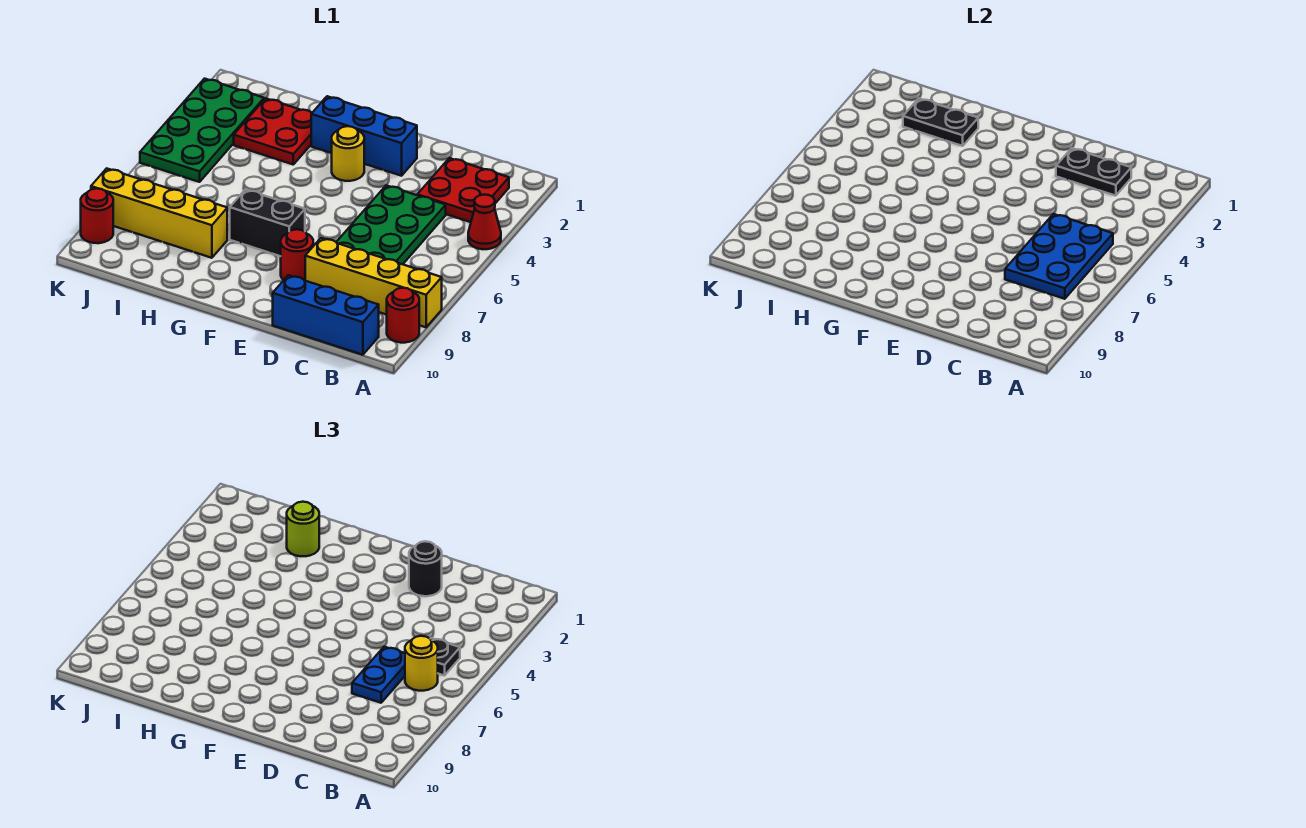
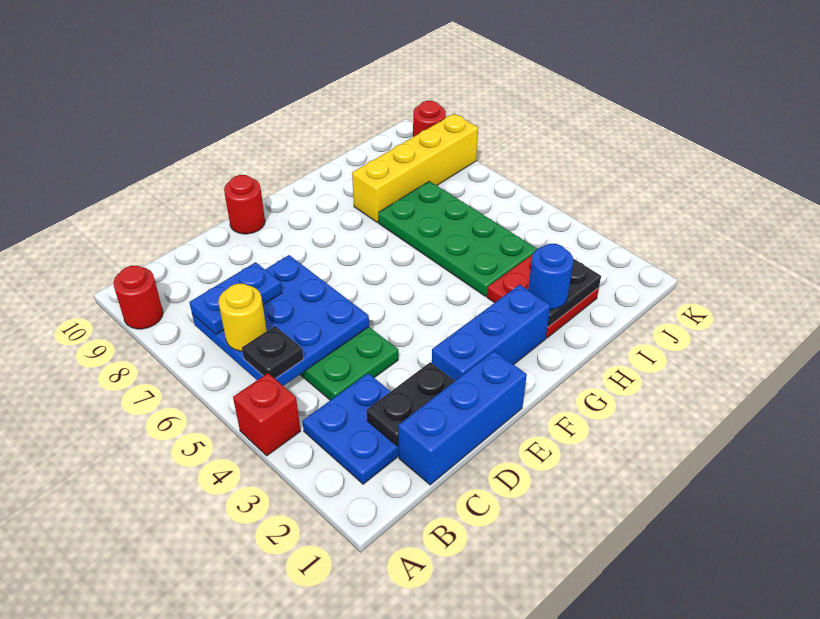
red 1x1 cone [468,195,501,249] -> red 1x1 brick [233,373,301,456]
yellow 1x4 brick [305,238,442,327] -> none
red 2x2 plate [417,158,509,222] -> blue 2x2 plate [302,373,399,484]
blue 2x3 plate [1005,214,1113,299] -> blue 3x3 plate [192,255,369,386]
blue 1x3 brick [273,275,379,355] -> blue 1x3 brick moved to [398,351,527,485]
blue 1x2 plate [352,647,405,703] -> blue 1x2 plate turned to [189,262,282,334]
black 1x1 round brick [409,541,442,596] -> none
red 1x1 round brick [281,229,313,281] -> red 1x1 round brick moved to [224,175,265,234]
yellow 1x1 round brick [332,126,364,181] -> none
black 1x2 brick [230,189,305,256] -> none
lime 1x1 round brick [287,502,319,556] -> blue 1x1 round brick [528,244,573,309]
green 2x4 plate [140,79,264,182] -> green 2x4 plate moved to [378,181,537,296]

